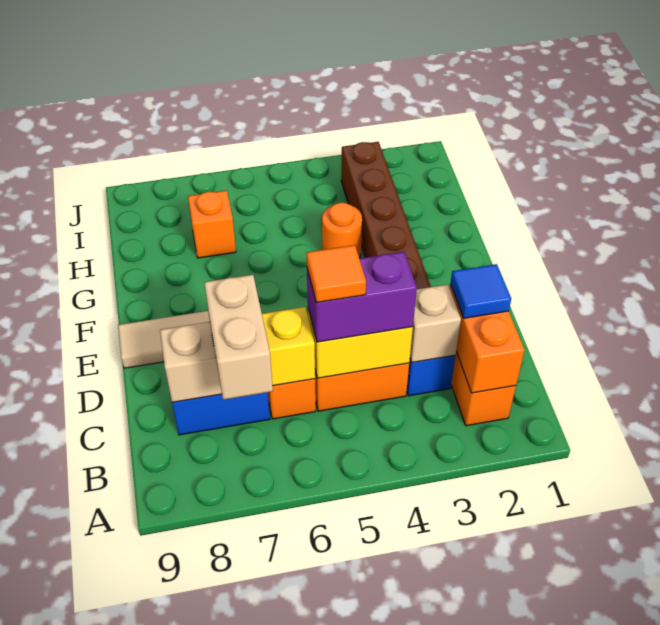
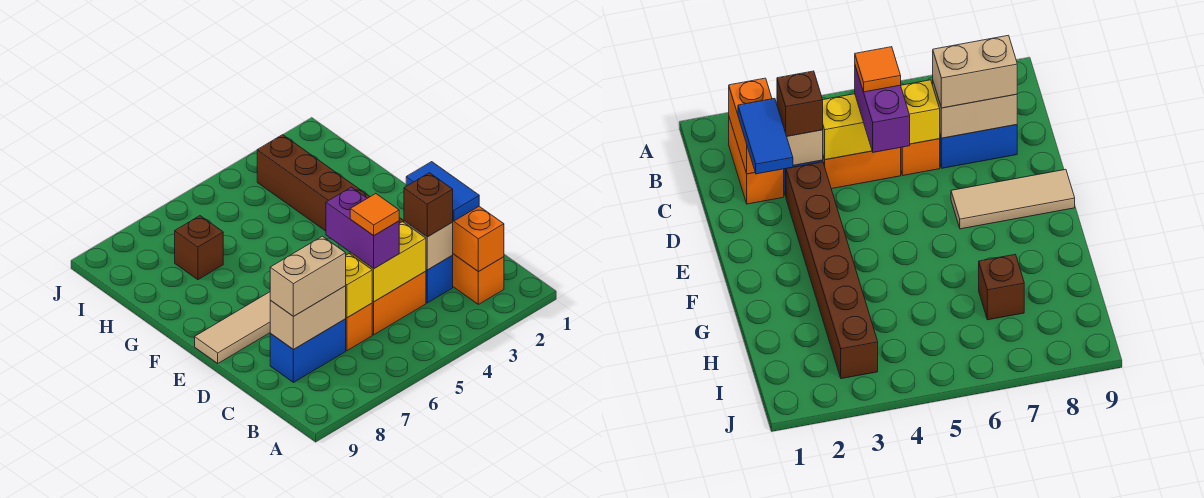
tan 1x2 brick [204,275,273,400] -> tan 1x2 brick turned to [270,236,346,316]
blue 1x1 tile [450,264,511,318] -> blue 1x2 tile [406,162,479,221]
none -> brown 1x1 brick [404,173,453,237]
purple 1x2 brick [307,252,417,342] -> purple 1x2 brick turned to [326,187,399,269]
orange 1x1 round brick [322,203,362,258] -> none
orange 1x1 brick [188,190,236,258] -> brown 1x1 brick [175,216,223,280]

